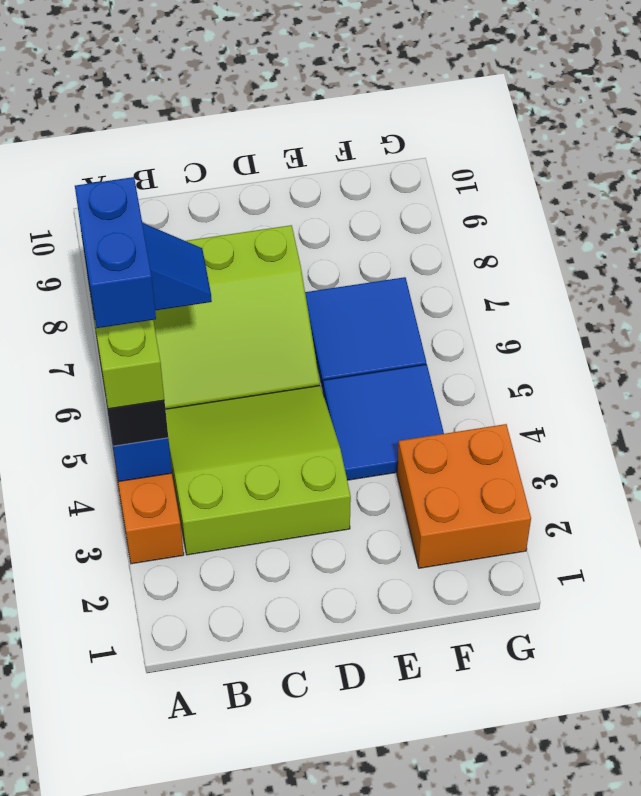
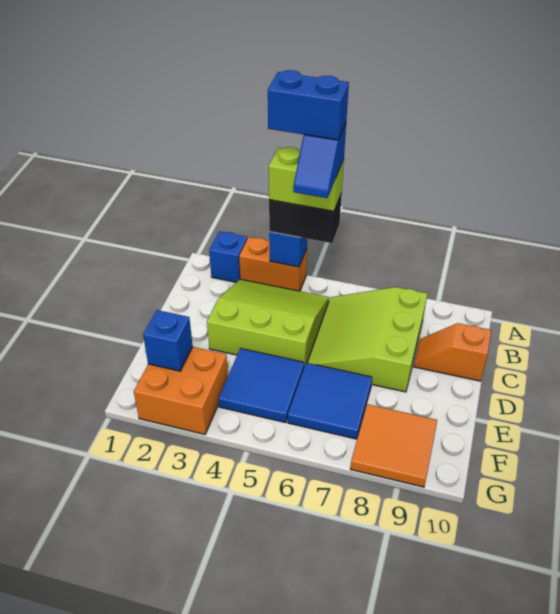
none -> blue 1x1 brick [209,231,247,282]
lime 3x3 slope [165,386,351,555] -> lime 3x3 slope turned to [207,279,329,367]
none -> orange 1x2 slope [414,323,491,381]
none -> blue 1x1 brick [143,310,193,371]
none -> orange 2x2 tile [350,404,437,487]

